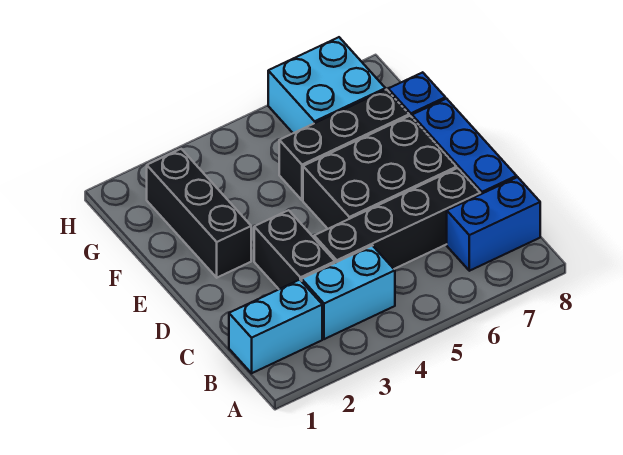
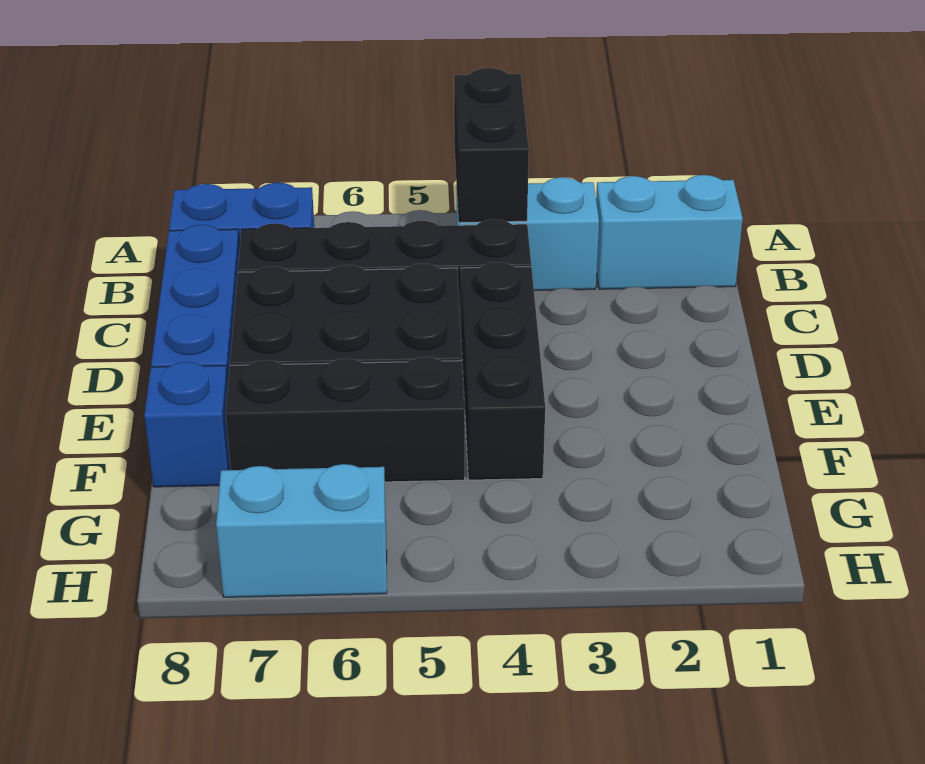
black 1x2 brick [254,210,335,289] -> black 1x2 brick moved to [454,68,529,223]
black 1x3 brick [147,149,251,278] -> black 1x3 brick moved to [461,262,545,480]
cyan 2x2 brick [268,37,385,133] -> cyan 1x2 brick [216,464,387,597]

